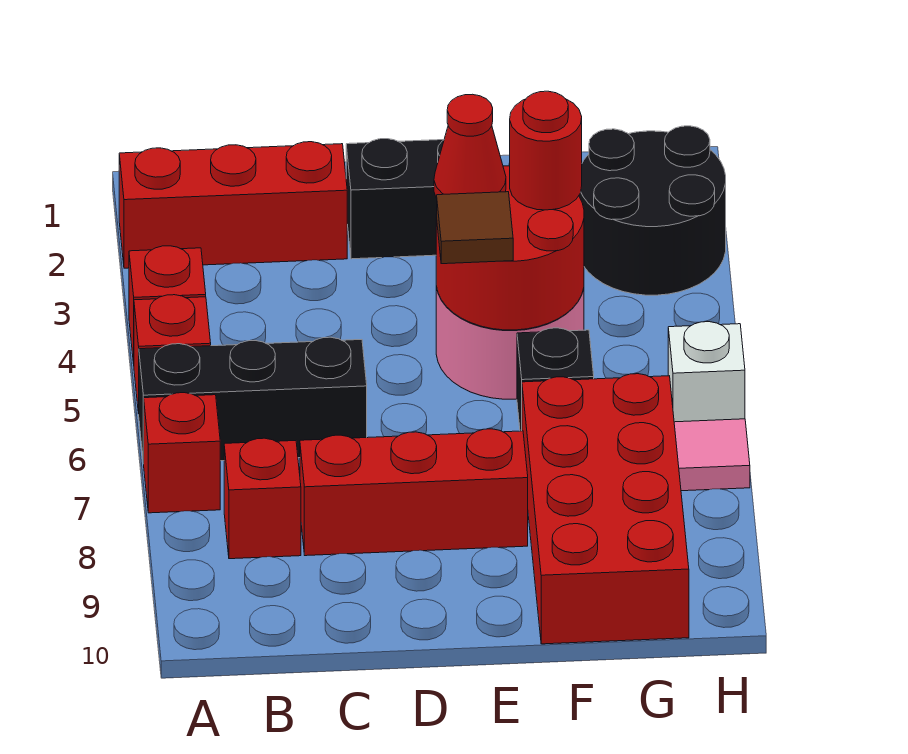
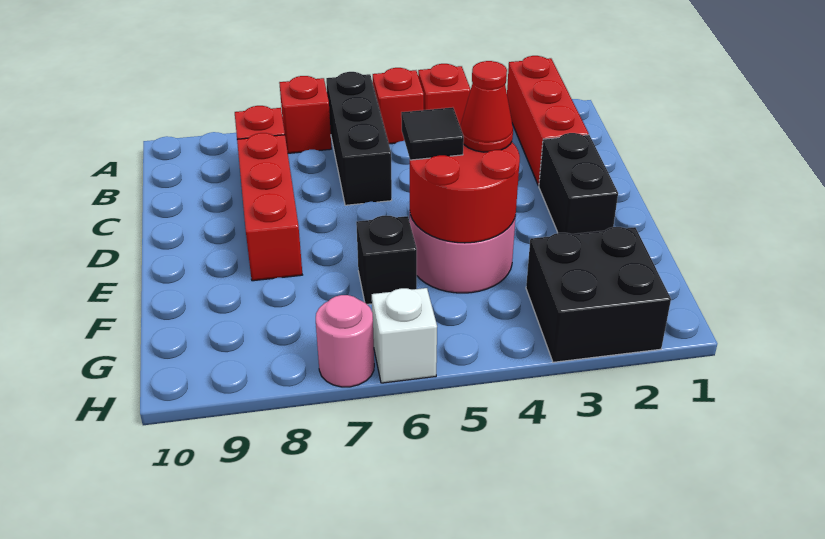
brown 1x1 tile [437,192,513,264] -> black 1x1 tile [401,107,464,160]
red 1x1 round brick [510,91,582,210] -> none
red 2x4 brick [522,374,689,644] -> none
black 2x2 round brick [579,126,726,295] -> black 2x2 brick [526,227,671,362]
pink 1x1 tile [674,419,750,491] -> pink 1x1 round brick [316,295,374,387]

